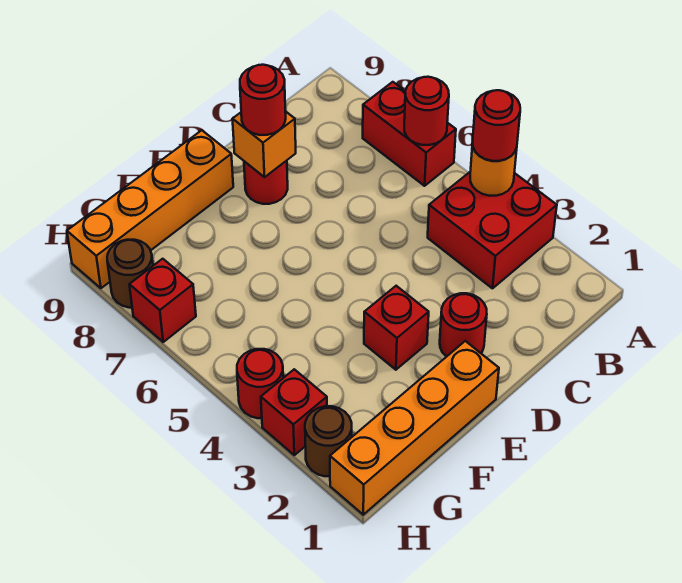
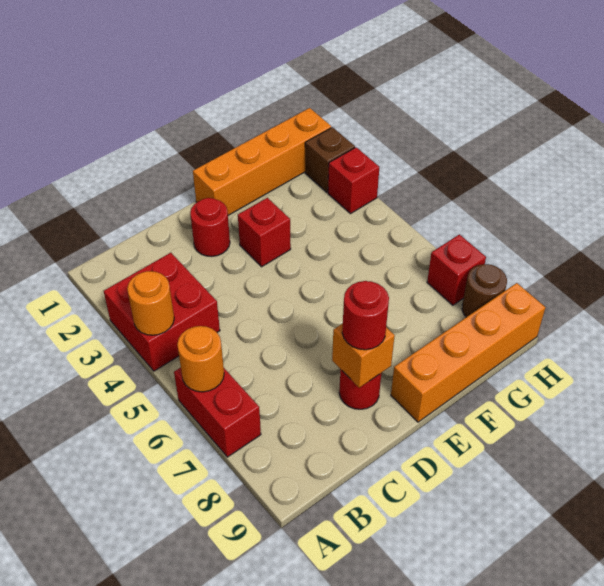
red 1x1 round brick [473,90,520,161] -> none
red 1x1 round brick [404,77,449,145] -> orange 1x1 round brick [177,326,224,392]
brown 1x1 round brick [305,406,352,476] -> brown 1x1 brick [305,127,355,192]
red 1x1 round brick [237,349,283,418] -> none

